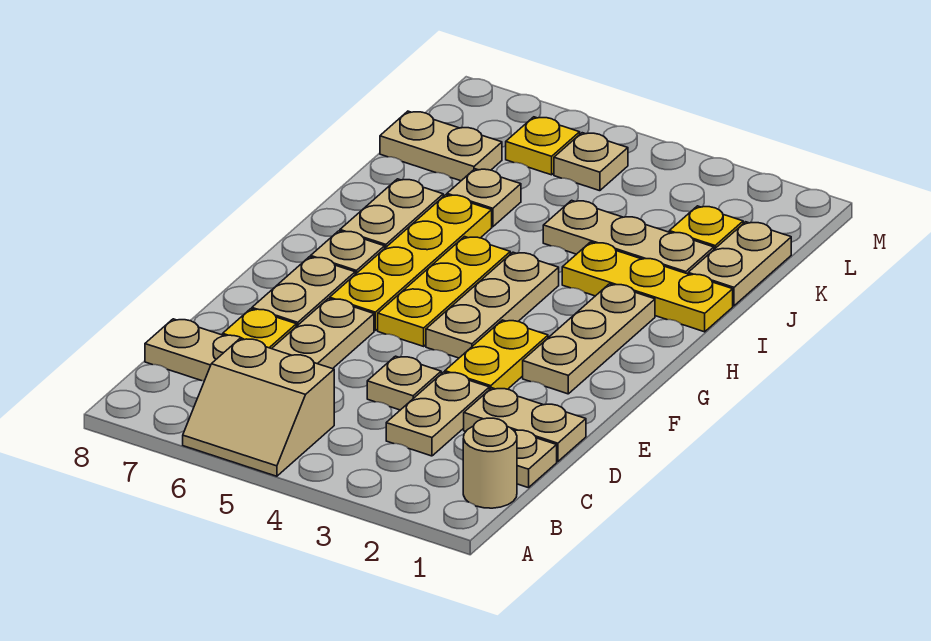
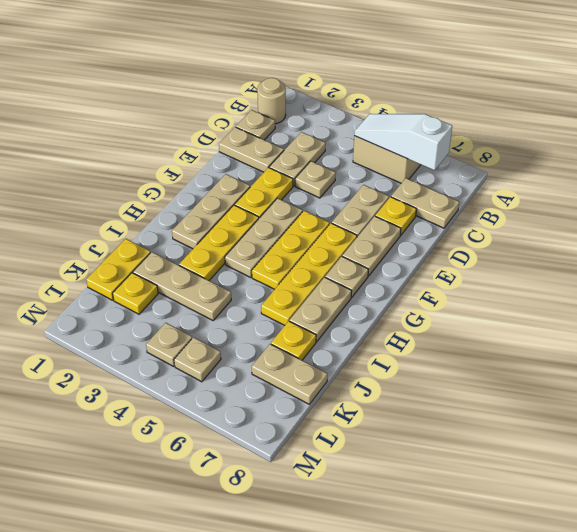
none -> white 1x3 slope [354,114,452,170]
yellow 1x3 plate [562,242,733,332] -> yellow 1x3 plate turned to [179,205,259,280]
tan 1x2 plate [688,222,791,306] -> yellow 1x2 plate [86,239,151,300]
tan 1x1 plate [447,169,521,227] -> tan 1x1 plate moved to [146,323,192,366]
yellow 1x1 plate [506,117,580,175] -> yellow 1x1 plate moved to [271,321,316,360]

